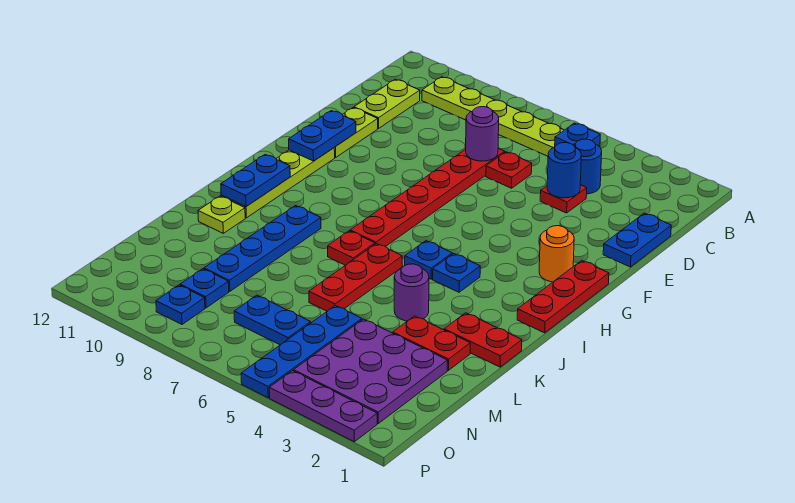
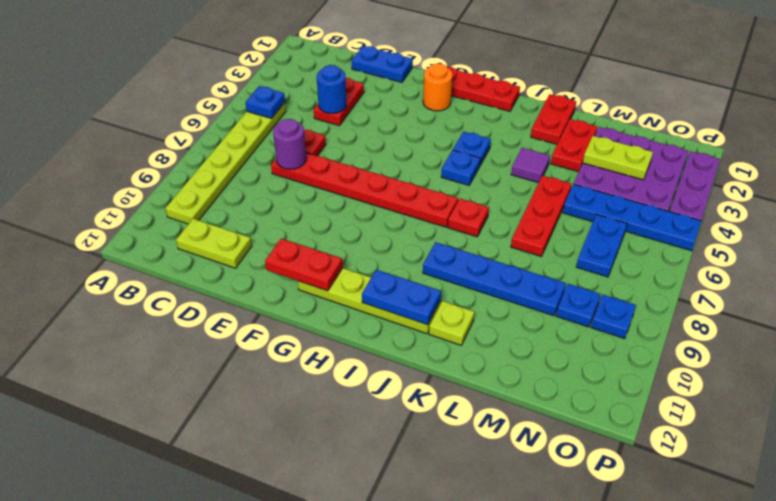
blue 1x1 round brick [573,139,602,194] -> none
red 1x1 plate [540,185,587,213] -> red 1x2 plate [314,78,364,126]
lime 1x2 plate [334,108,378,158] -> lime 1x2 plate moved to [583,136,653,180]
blue 1x2 plate [289,111,356,161] -> red 1x2 plate [265,239,343,291]
red 1x3 plate [309,244,402,311] -> red 1x3 plate turned to [511,176,572,256]
purple 1x1 round brick [394,264,429,321] -> purple 1x1 tile [511,148,550,183]

